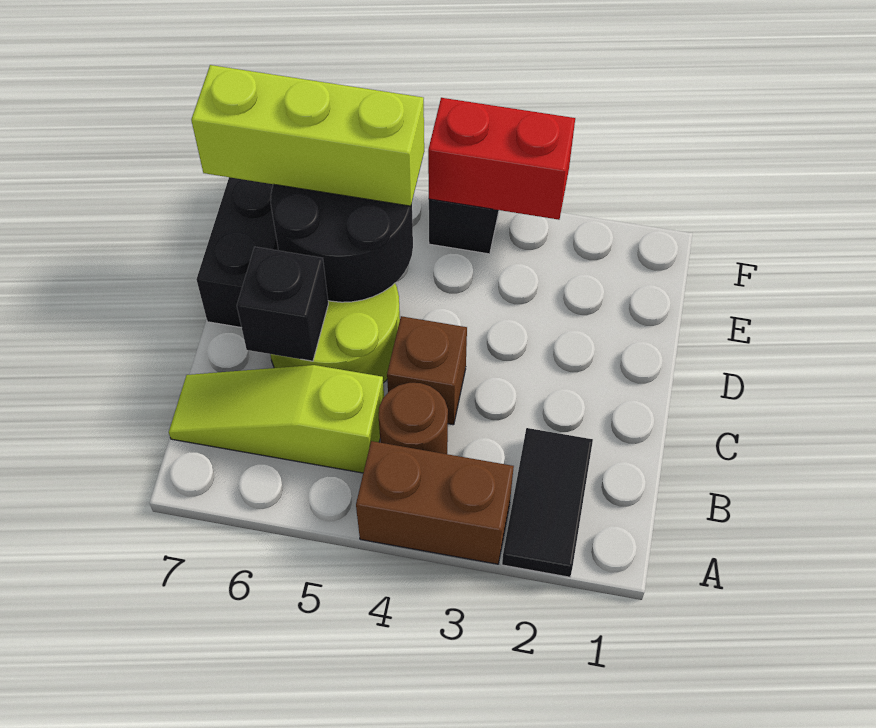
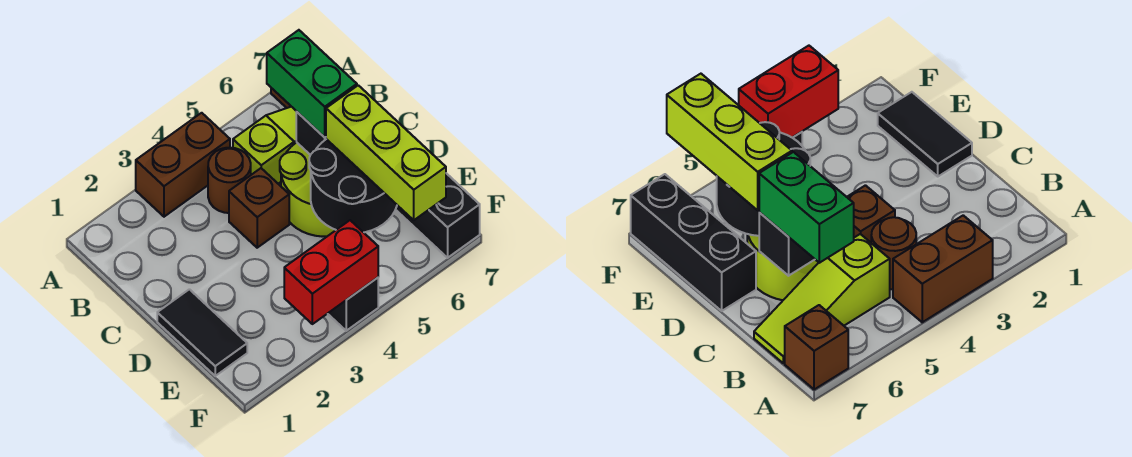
black 1x2 tile [502,428,593,577] -> black 1x2 tile moved to [157,289,247,376]
none -> brown 1x1 brick [785,305,848,390]
none -> green 1x2 brick [267,30,357,137]
lime 1x3 brick [191,65,424,206] -> lime 1x3 brick turned to [326,85,446,220]

